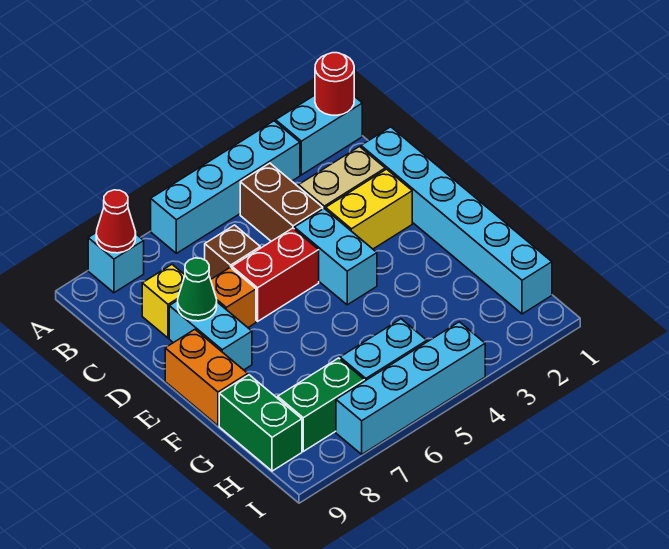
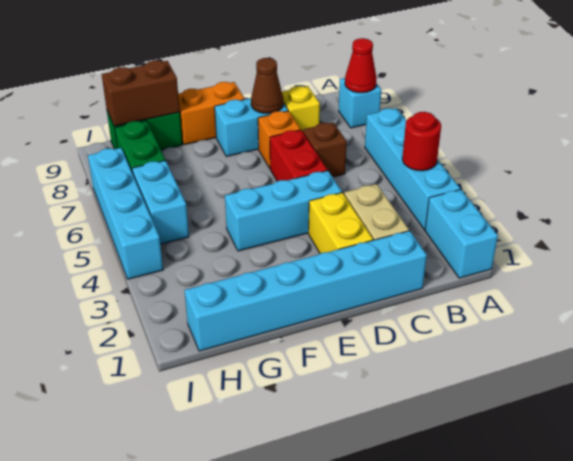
red 1x1 round brick [315,53,354,115] -> red 1x1 round brick moved to [402,112,441,171]
brown 1x2 brick [240,163,323,241] -> brown 1x2 brick moved to [102,60,180,126]
cyan 1x2 brick [294,209,377,305] -> cyan 1x3 brick [225,171,342,251]
green 1x1 cone [178,258,217,321] -> brown 1x1 cone [251,58,283,113]

